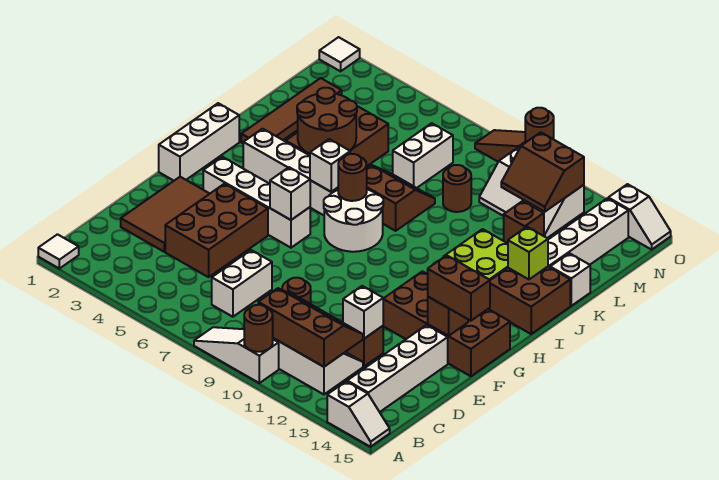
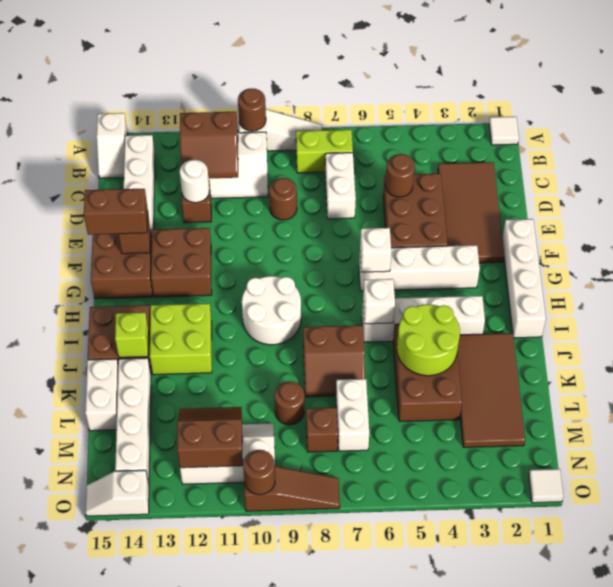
white 1x2 slope [327,381,390,447] -> white 1x2 slope turned to [97,113,128,178]
none -> lime 1x2 brick [296,130,353,173]
brown 2x3 slope [258,288,363,367] -> brown 2x2 slope [180,112,238,178]
brown 2x3 tile [121,177,210,252] -> brown 2x4 tile [438,162,504,263]
white 1x1 brick [343,286,383,339] -> white 1x1 round brick [180,160,210,203]
white 1x3 brick [159,103,239,181] -> white 1x4 brick [502,219,546,338]
white 2x2 round brick [324,189,383,252] -> white 2x2 round brick moved to [242,276,301,345]
brown 1x1 round brick [338,154,367,201] -> brown 1x1 round brick moved to [385,154,415,197]
brown 1x4 tile [241,78,342,143] -> brown 2x4 tile [457,333,525,447]
brown 2x2 round brick [297,88,357,154] -> lime 2x2 round brick [397,304,460,376]
white 1x1 brick [550,253,590,306] -> white 1x2 brick [85,359,118,431]
brown 1x1 brick [504,201,544,243] -> brown 1x1 brick moved to [306,408,338,452]

